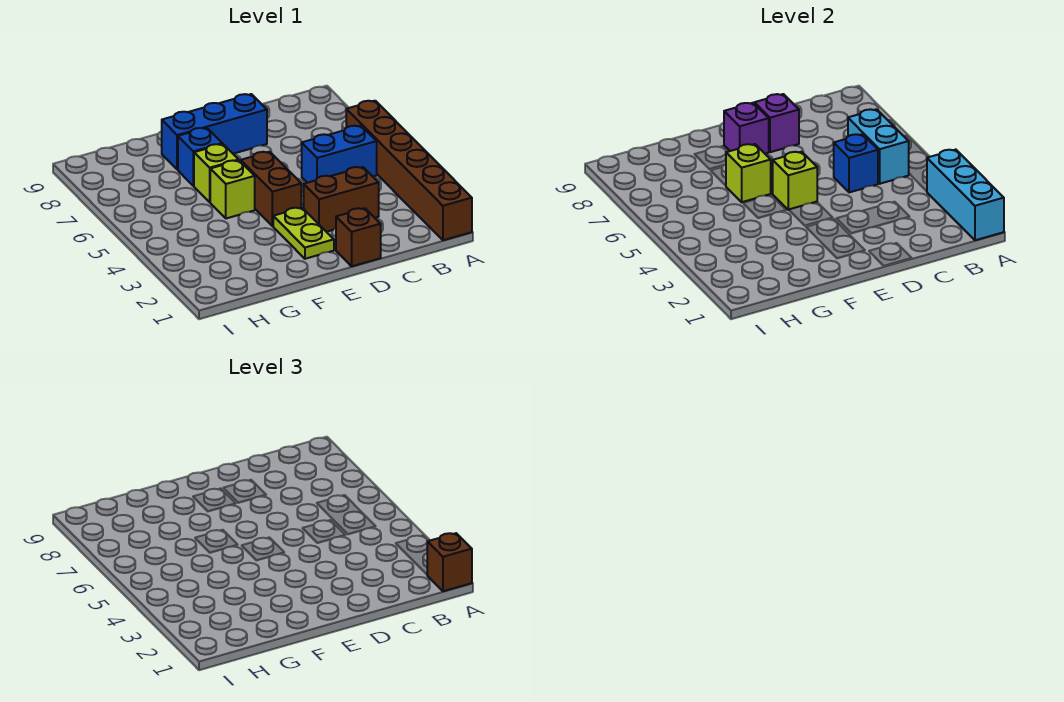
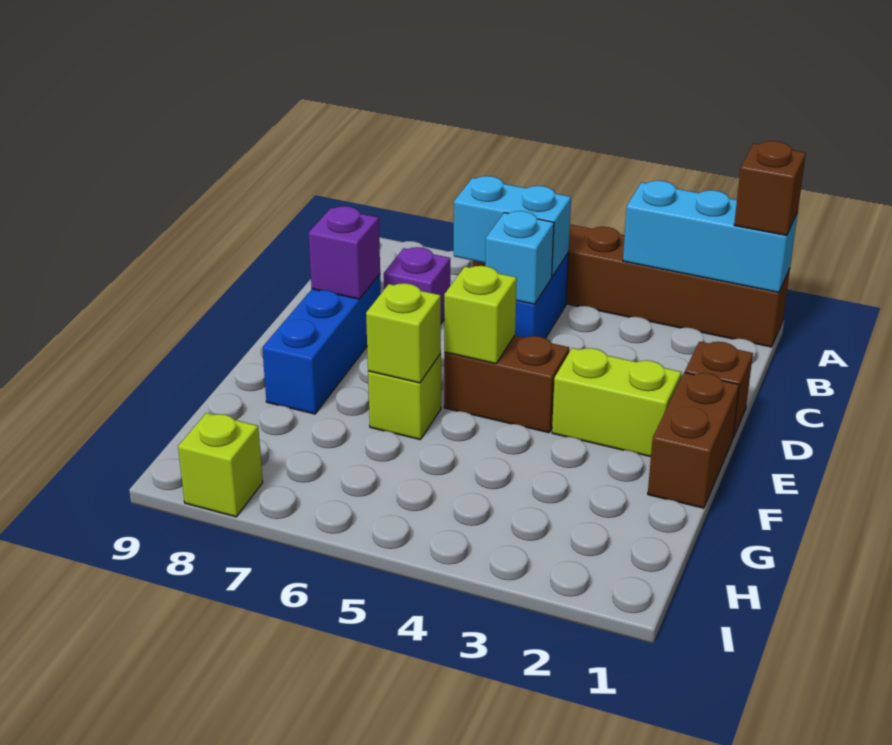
brown 1x2 brick [304,167,379,232] -> brown 1x2 brick moved to [648,372,739,508]
blue 1x1 brick [834,134,878,192] -> cyan 1x1 brick [485,211,554,304]
lime 1x2 plate [273,208,334,259] -> lime 1x2 brick [552,348,681,457]
purple 1x1 brick [724,103,769,154] -> purple 1x1 brick moved to [384,247,450,323]
lime 1x1 brick [210,160,255,218] -> lime 1x1 brick moved to [178,413,263,517]
blue 1x1 brick [178,128,222,186] -> none

